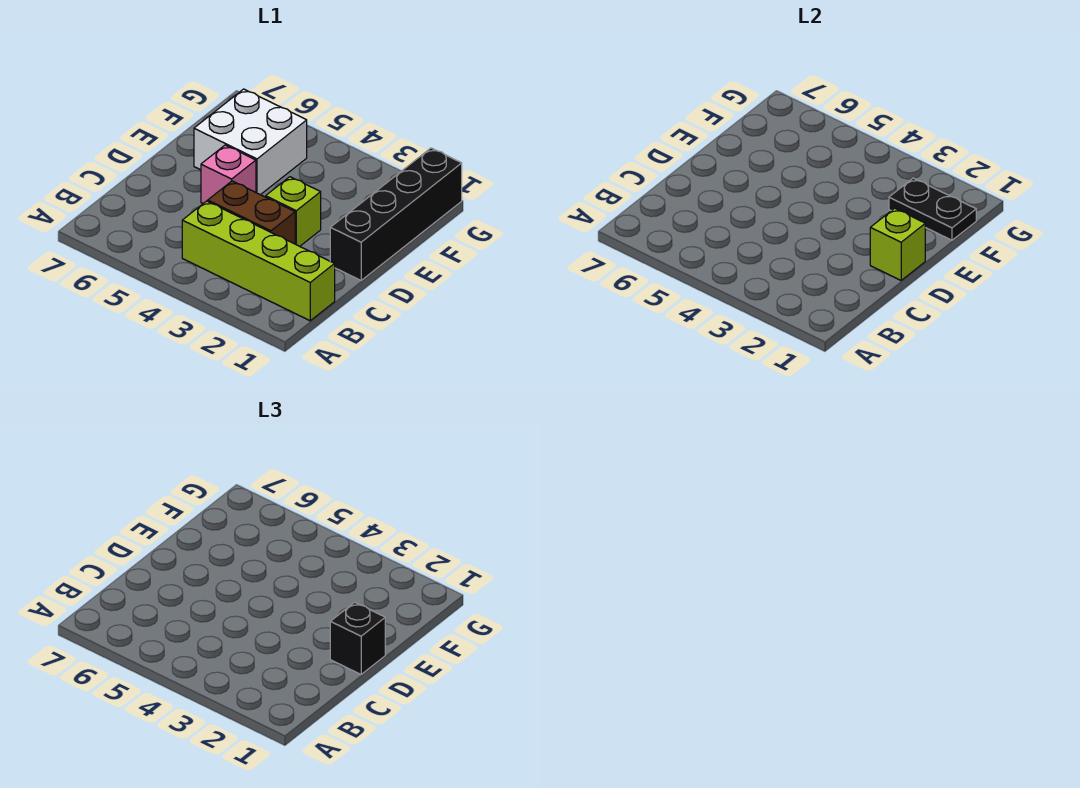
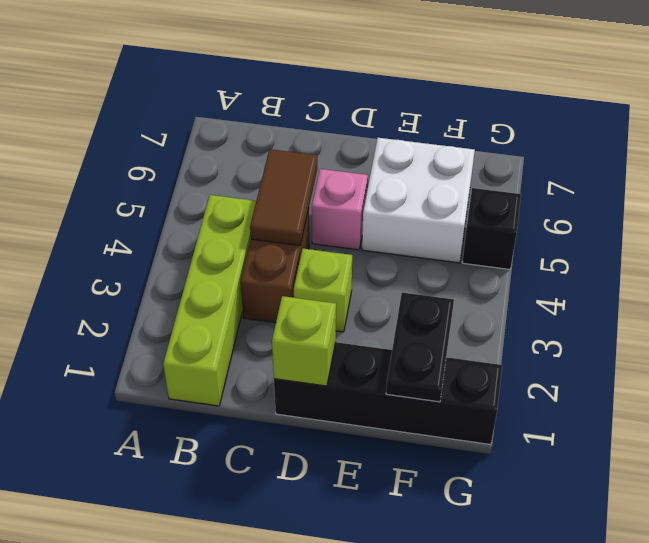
none -> brown 1x2 tile [250,149,317,246]
black 1x1 brick [330,602,385,674] -> black 1x1 brick moved to [462,188,521,269]

